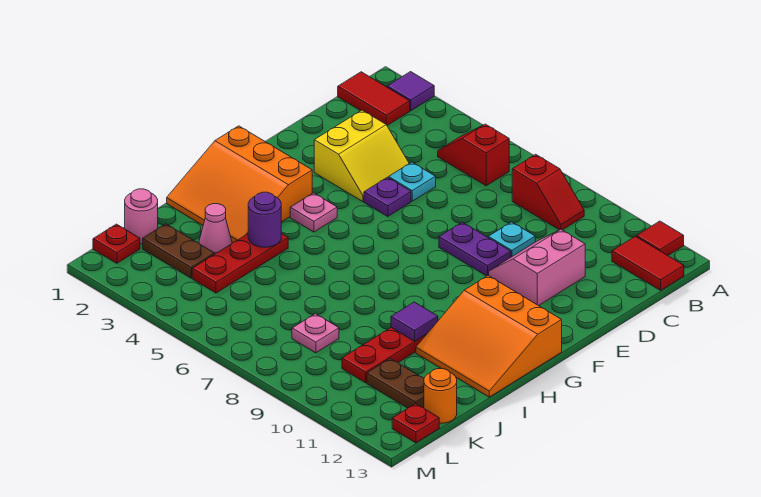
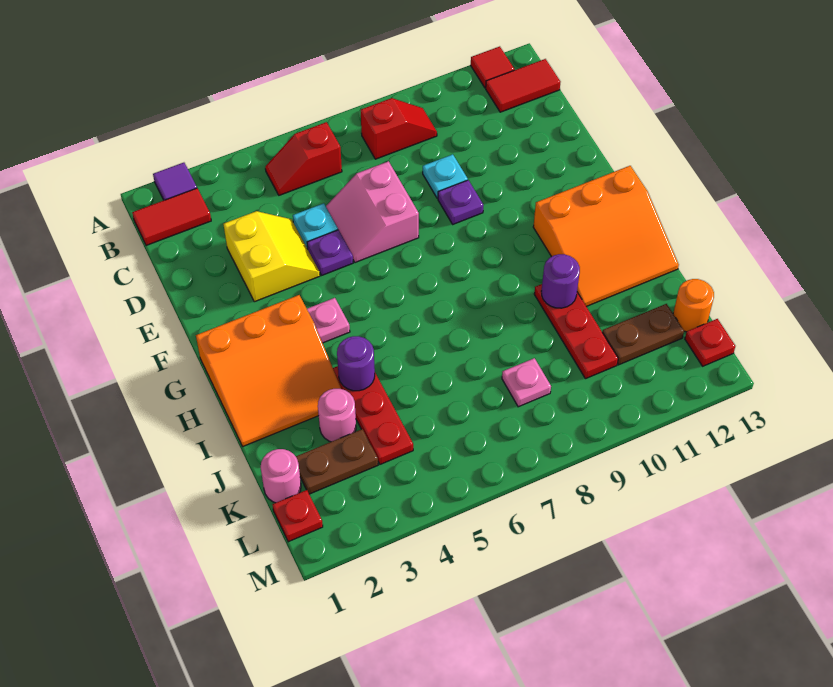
pink 2x2 slope [489,229,585,306] -> pink 2x2 slope moved to [326,161,419,263]
purple 1x2 plate [439,222,511,276] -> purple 1x1 plate [438,180,483,224]
purple 1x1 tile [391,302,438,341] -> purple 1x1 round brick [541,254,580,308]
pink 1x1 cone [199,204,232,254] -> pink 1x1 round brick [318,389,356,442]

